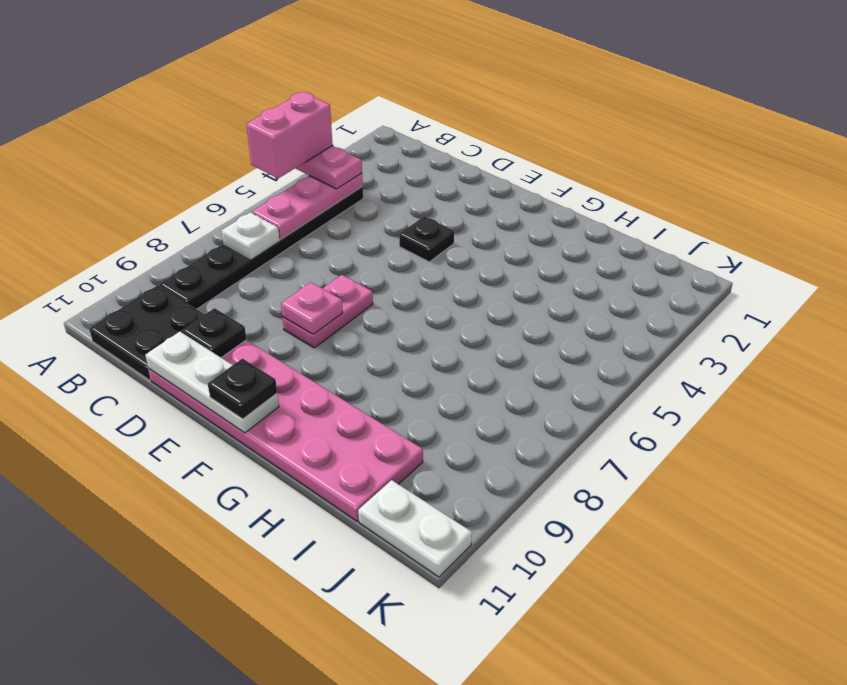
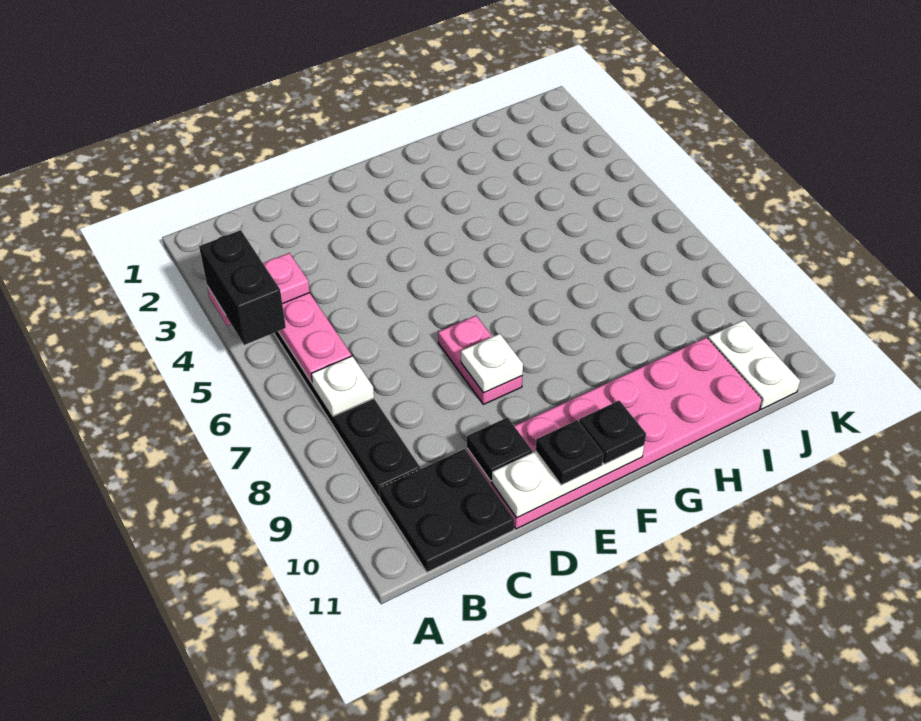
pink 1x2 brick [246,92,333,178] -> black 1x2 brick [199,230,286,345]
black 1x1 plate [399,216,454,262] -> black 1x1 plate moved to [536,420,604,485]
pink 1x1 plate [281,282,343,334] -> white 1x1 plate [461,334,523,393]
white 1x2 plate [358,480,472,577] -> white 1x2 plate turned to [708,320,800,409]

